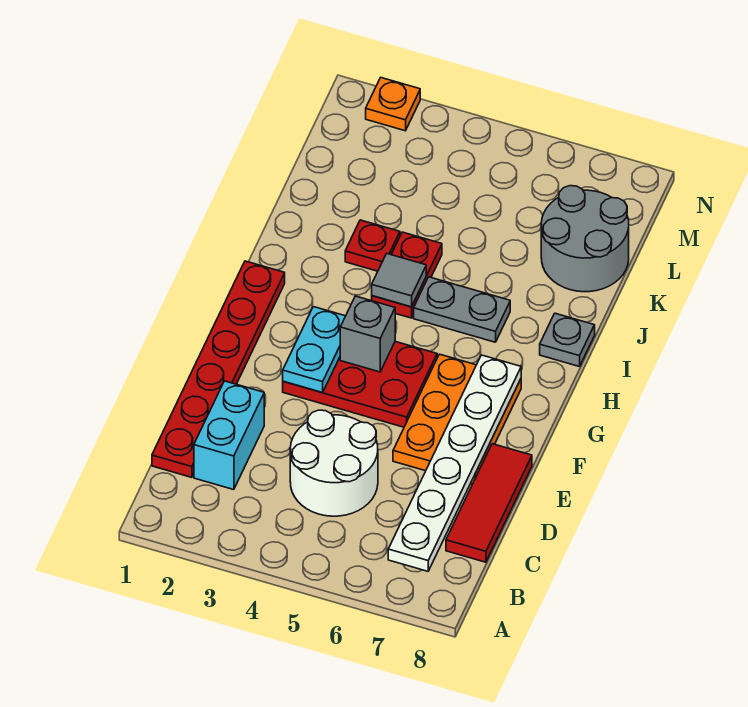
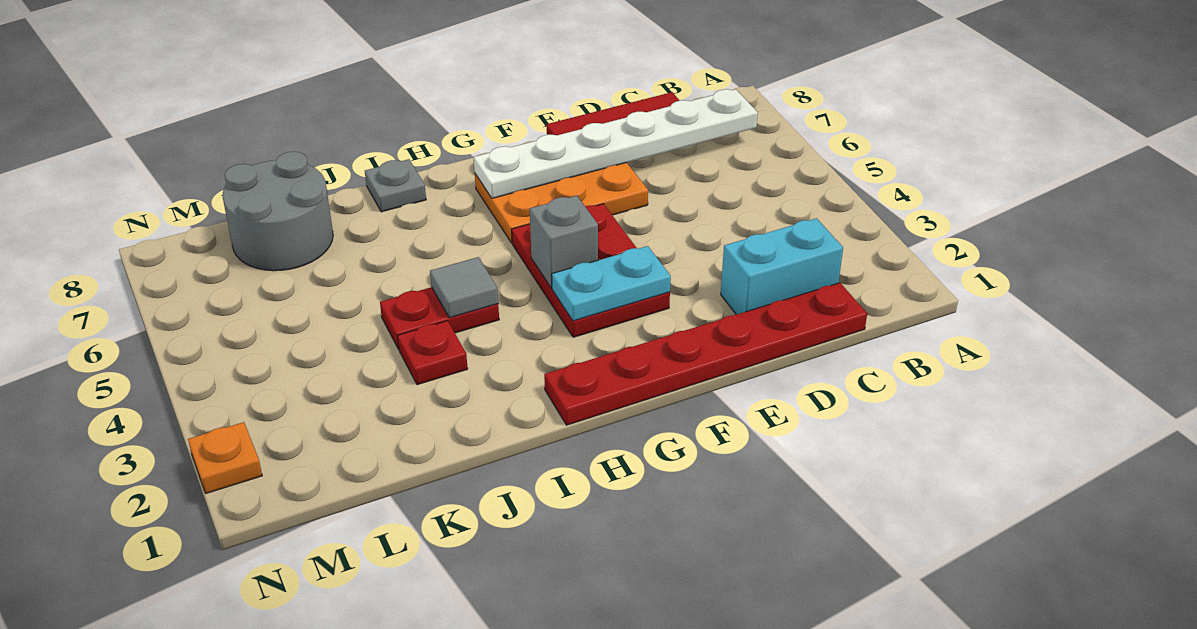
white 2x2 round brick [290,410,378,516] -> none
grey 1x2 plate [414,277,510,342] -> none

